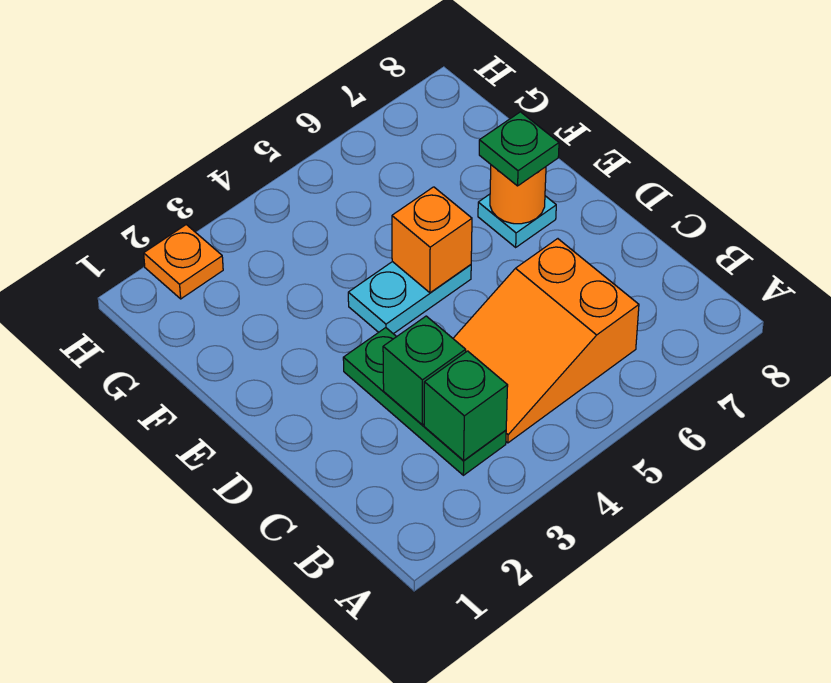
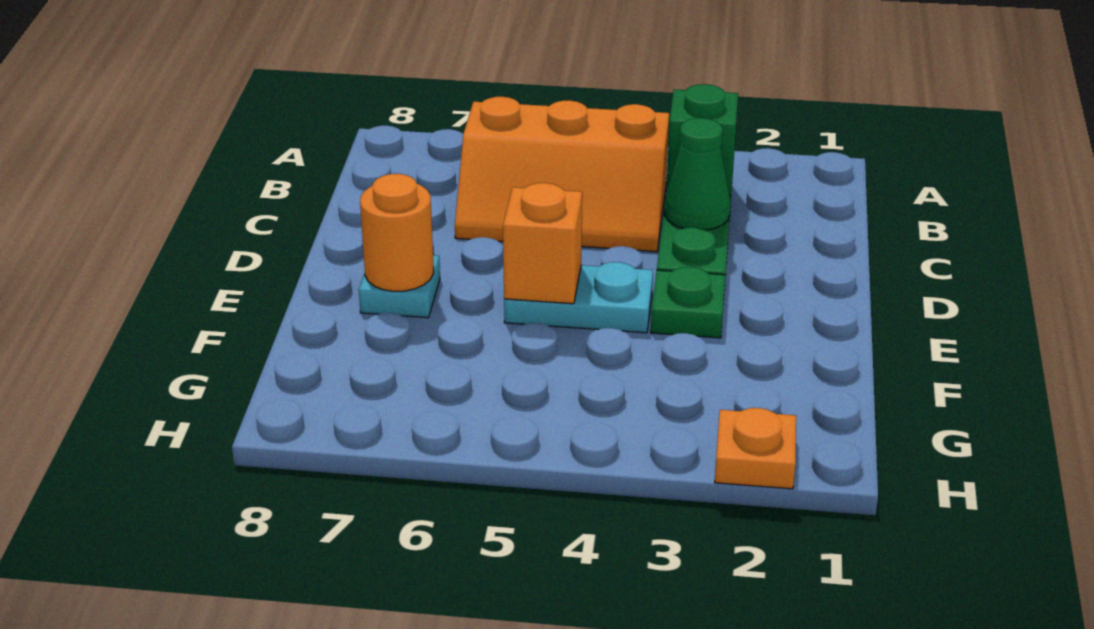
orange 2x3 slope [453,239,639,443] -> orange 2x3 slope turned to [455,97,669,252]
green 1x1 brick [383,316,466,425] -> green 1x1 cone [664,118,731,230]
green 1x1 plate [479,112,559,186] -> green 1x1 plate moved to [651,267,725,338]

